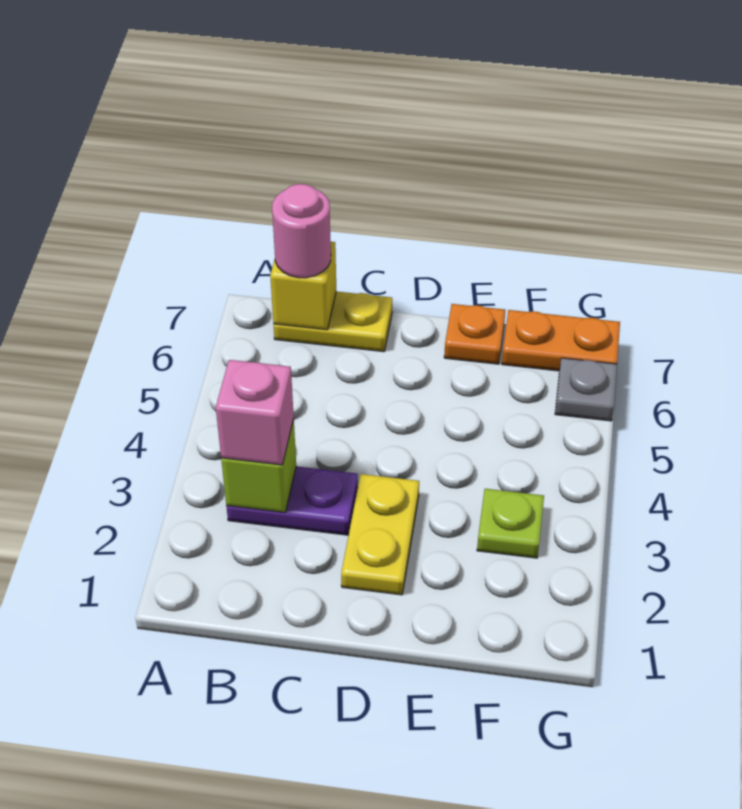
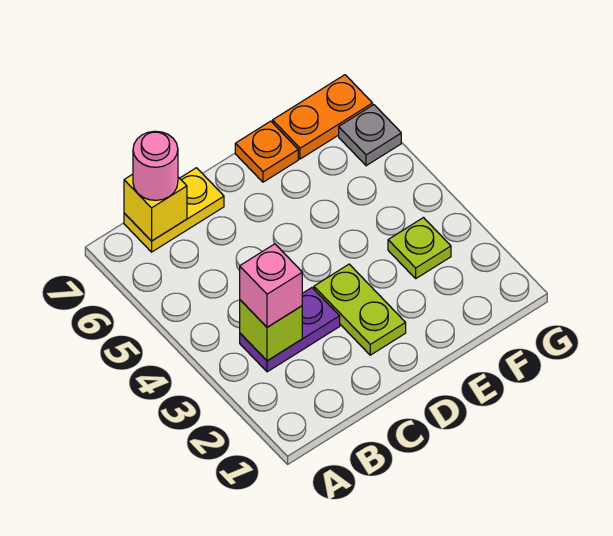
yellow 1x2 plate [341,474,419,595] -> lime 1x2 plate [314,264,406,355]

